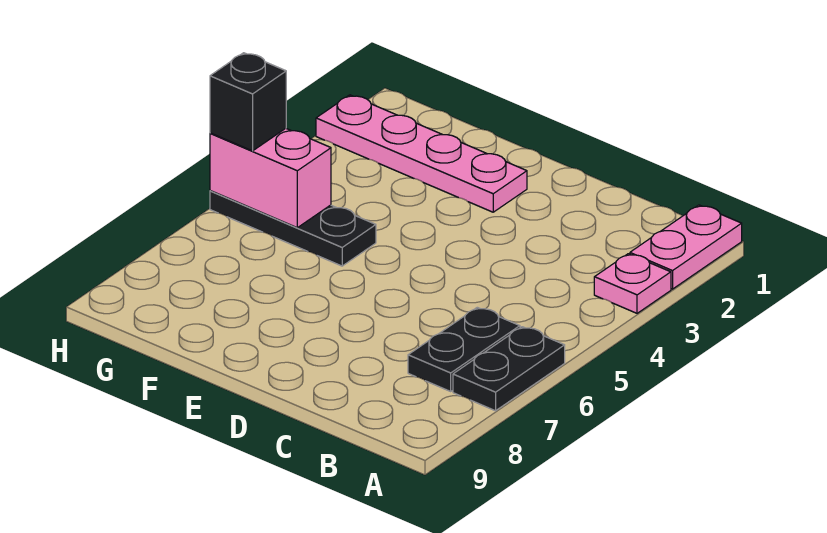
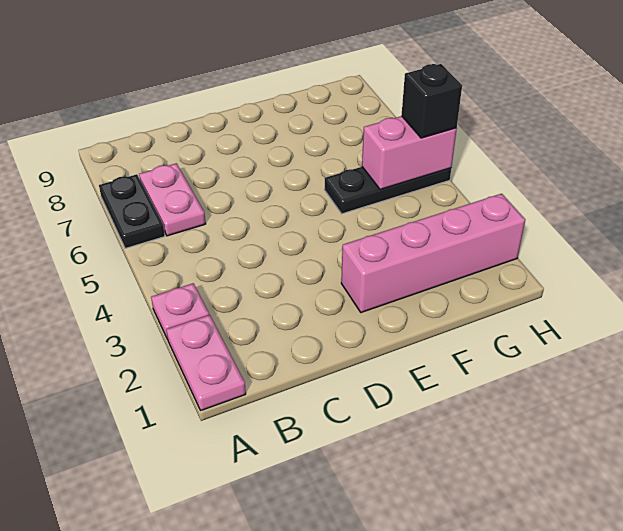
black 1x2 plate [408,307,520,391] -> pink 1x2 plate [139,163,206,236]
pink 1x4 plate [316,95,527,212] -> pink 1x4 brick [341,194,525,313]

